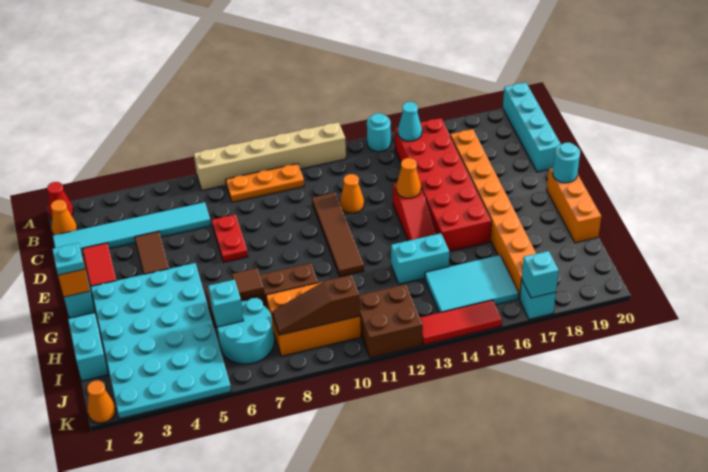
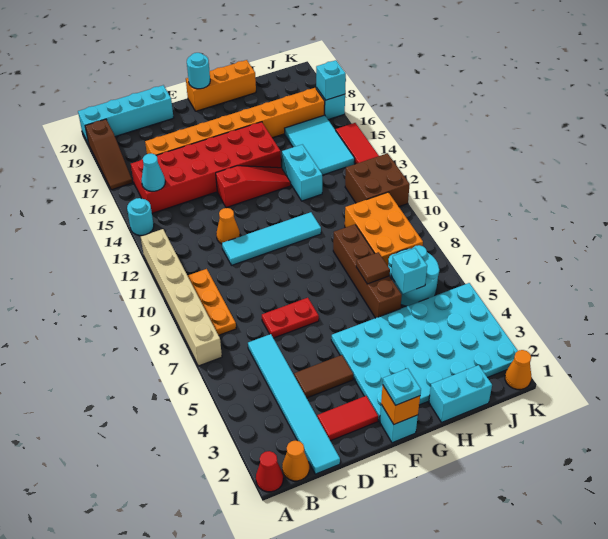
brown 1x4 tile [312,193,364,277] -> cyan 1x4 tile [222,212,321,265]
orange 1x1 cone [396,158,421,198] -> none
brown 1x3 slope [272,275,360,335] -> brown 1x3 slope moved to [85,119,132,190]

